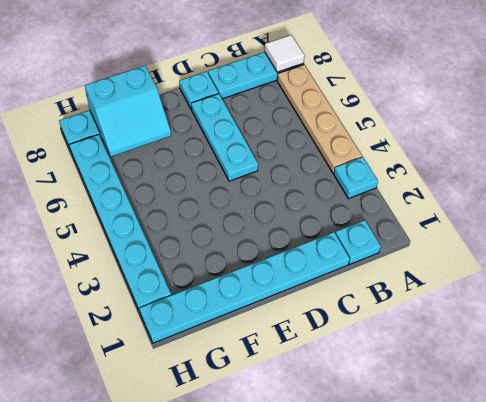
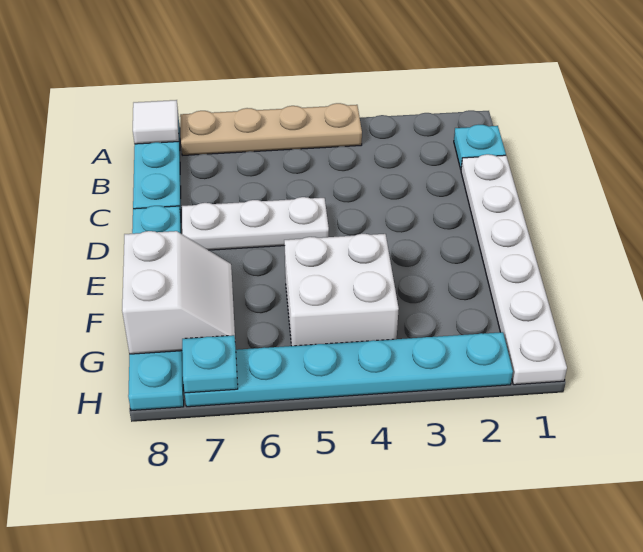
cyan 1x1 plate [334,157,378,199] -> cyan 1x1 plate moved to [182,335,238,393]
cyan 1x6 plate [139,232,350,343] -> white 1x6 plate [461,154,567,385]
cyan 1x3 plate [191,94,258,181] -> white 1x3 plate [182,197,329,250]
none -> white 2x2 brick [284,234,399,346]
cyan 2x2 slope [85,66,171,157] -> white 2x2 slope [122,231,235,354]

